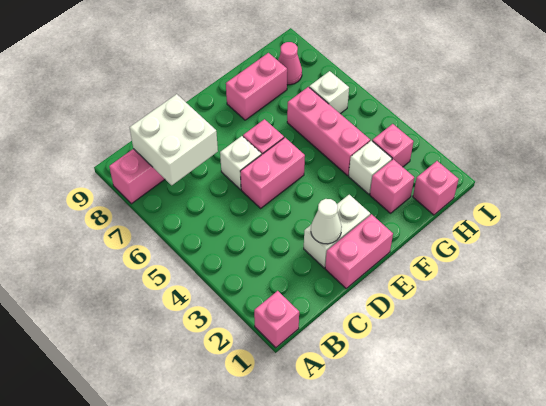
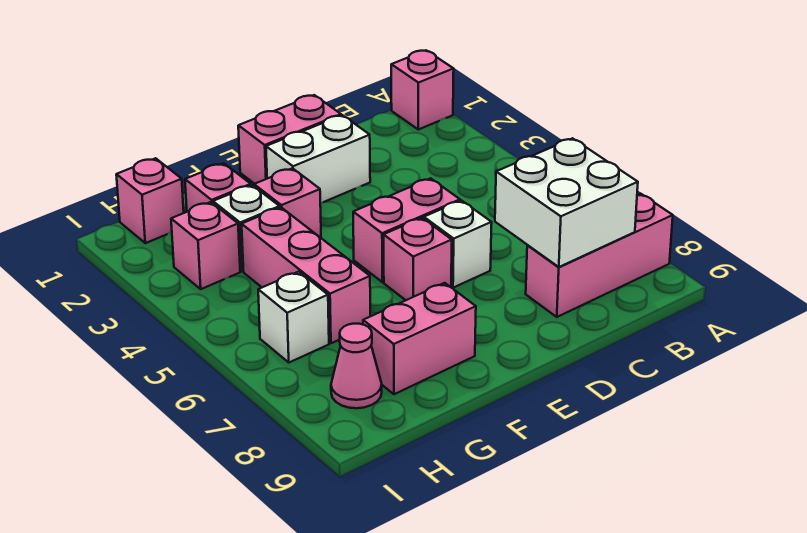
white 1x1 cone [311,199,342,244] -> none
none -> pink 1x1 brick [254,168,321,238]

